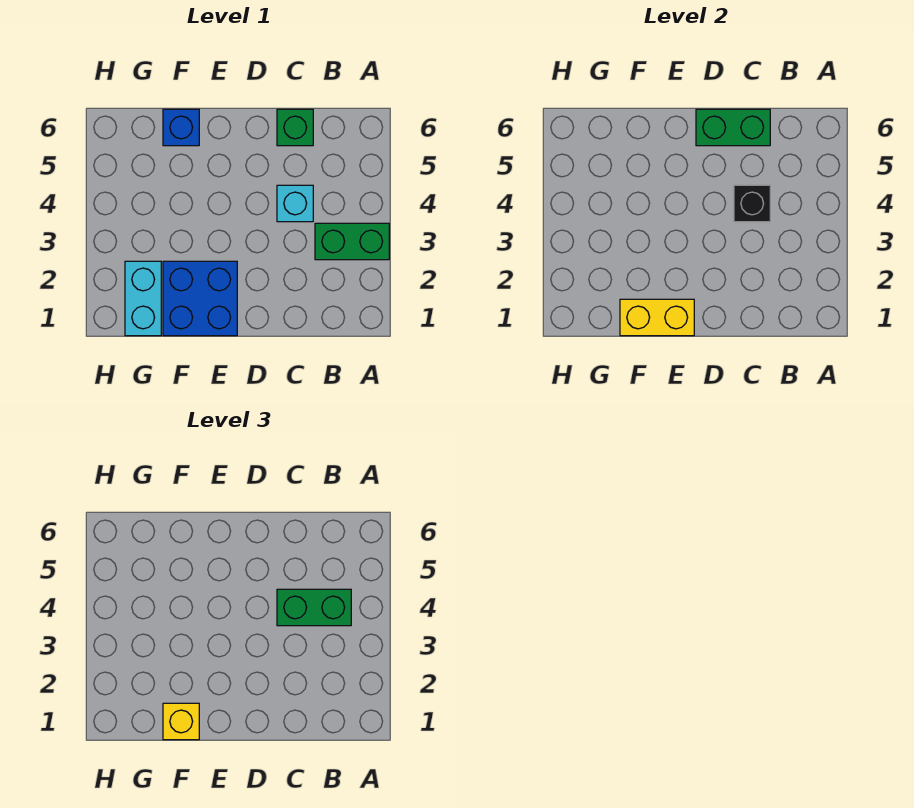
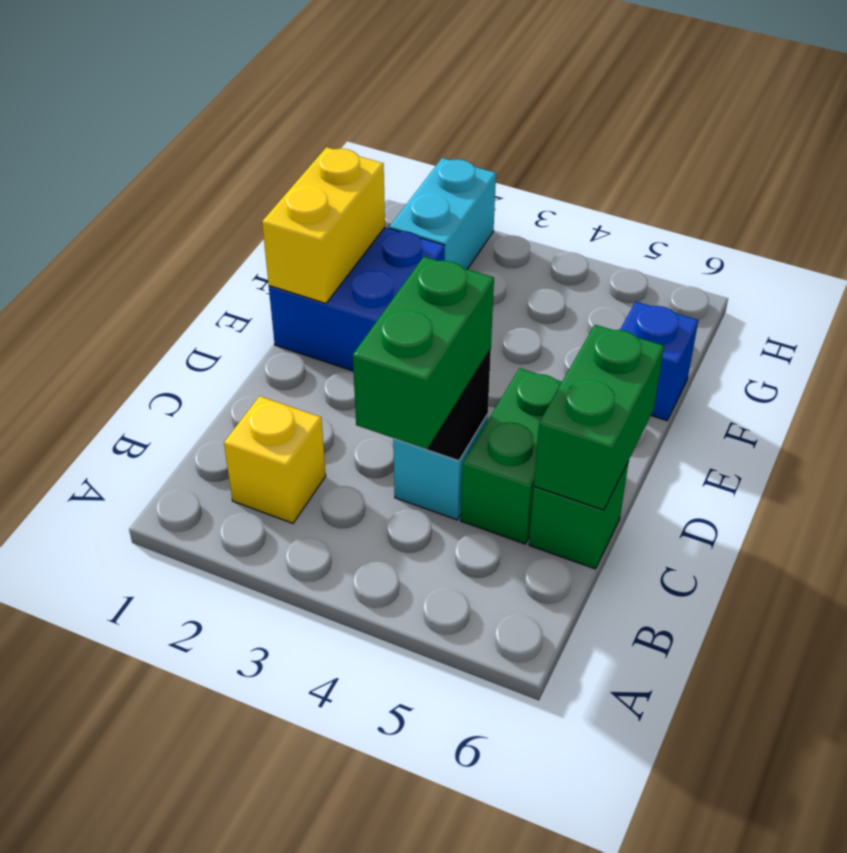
green 1x2 brick [315,223,389,260] -> green 1x2 brick moved to [461,368,562,544]
yellow 1x1 brick [163,703,199,740] -> yellow 1x1 brick moved to [224,396,326,523]
cyan 1x2 brick [125,261,161,336] -> cyan 1x2 brick turned to [389,158,496,269]

